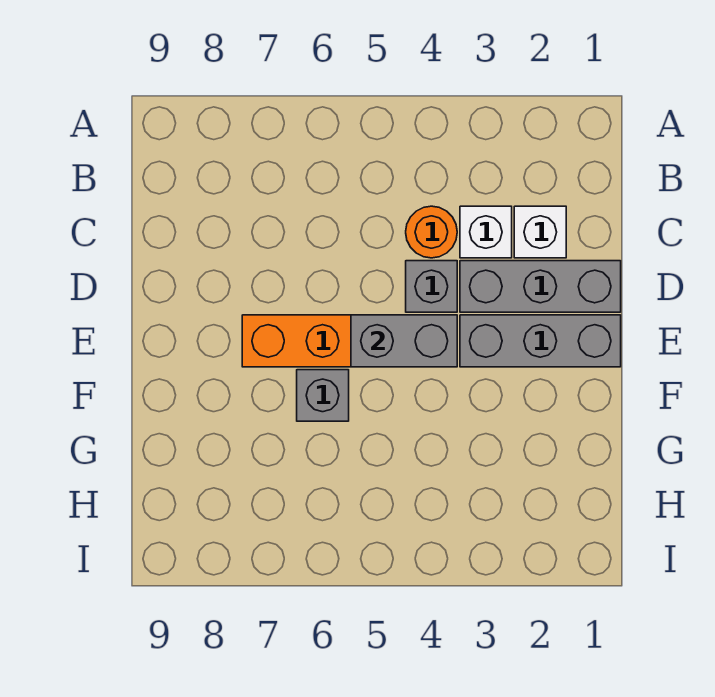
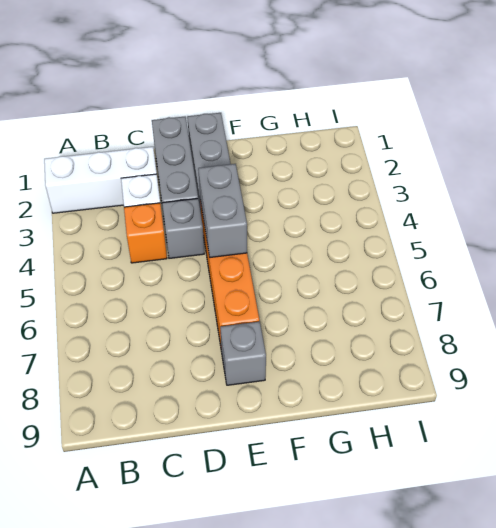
white 1x1 brick [514,206,566,258] -> white 1x3 brick [44,147,157,213]
orange 1x1 round brick [406,206,457,258] -> orange 1x1 brick [124,203,167,263]
grey 1x1 brick [297,370,349,421] -> grey 1x1 brick moved to [220,322,266,385]

